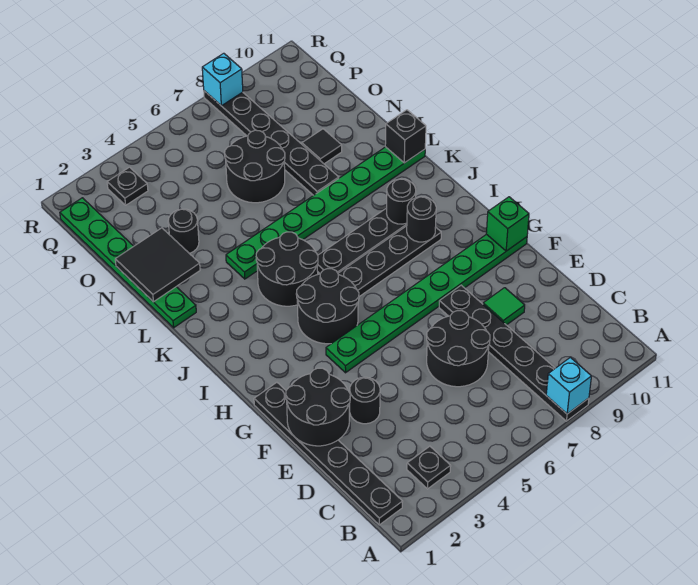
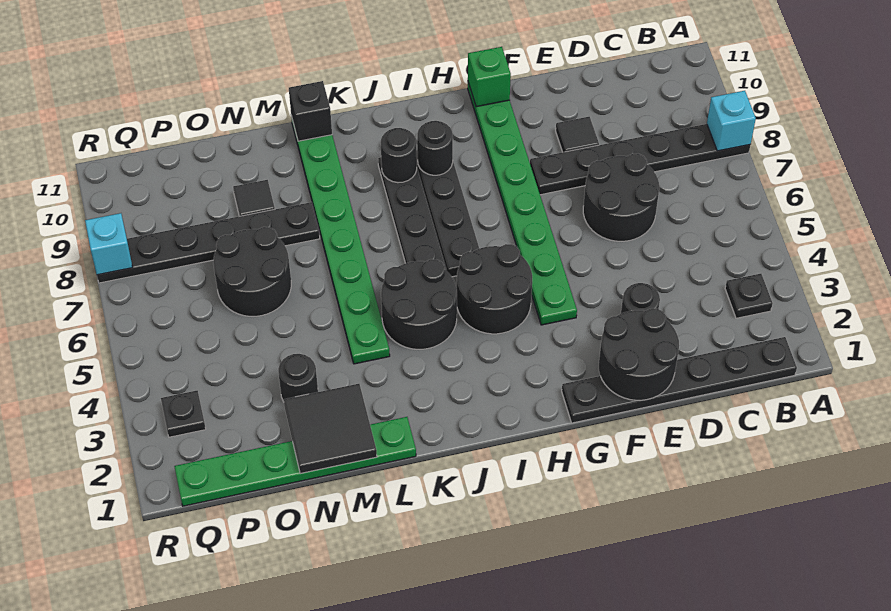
green 1x1 tile [483,288,525,325] -> black 1x1 tile [556,117,599,152]

